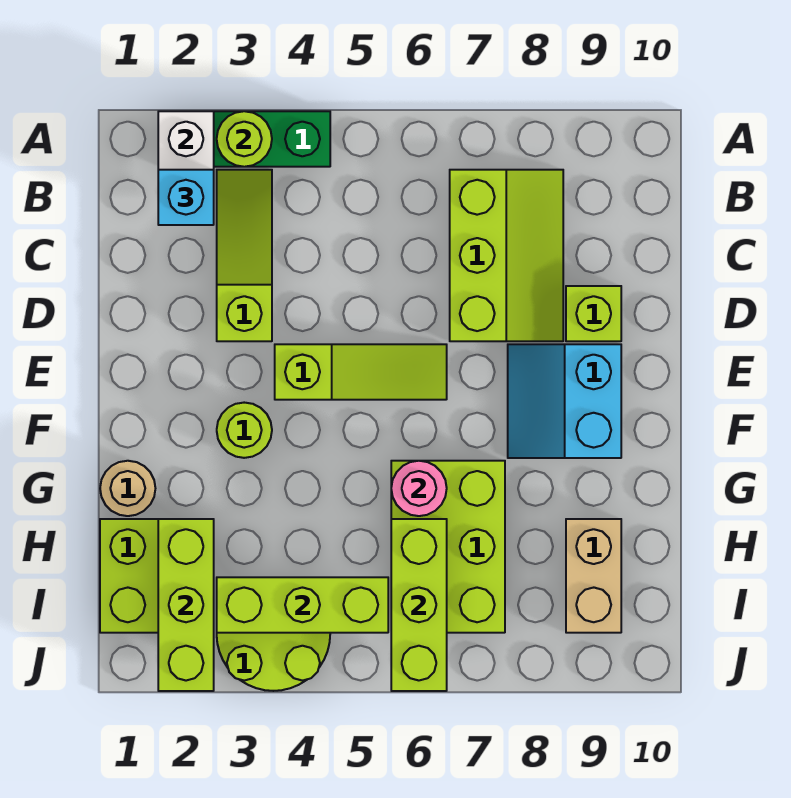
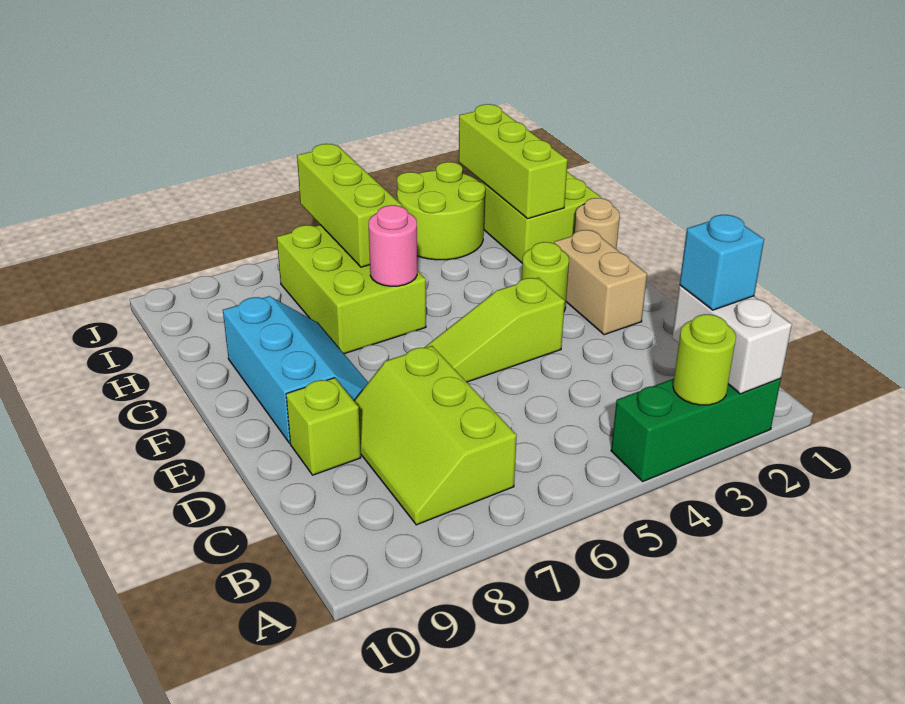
lime 1x3 slope [217,170,272,341] -> none
cyan 2x2 slope [508,344,621,458] -> cyan 2x3 slope [223,296,368,443]
tan 1x2 brick [566,519,621,633] -> tan 1x2 brick moved to [554,230,647,335]
lime 1x3 brick [217,577,388,633] -> none

